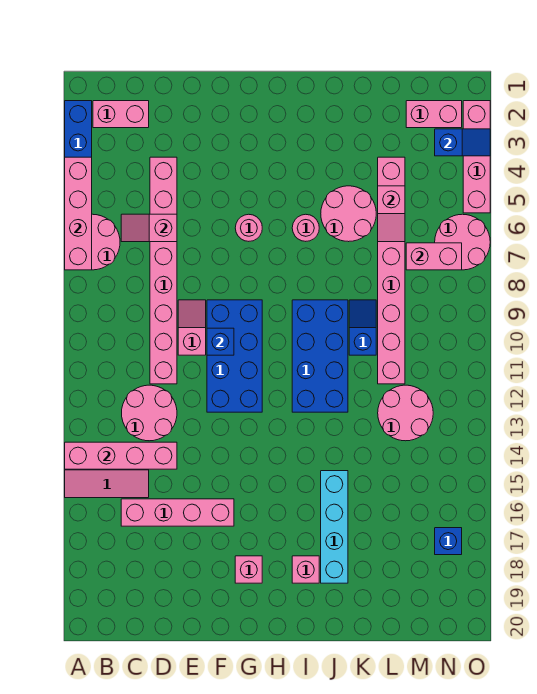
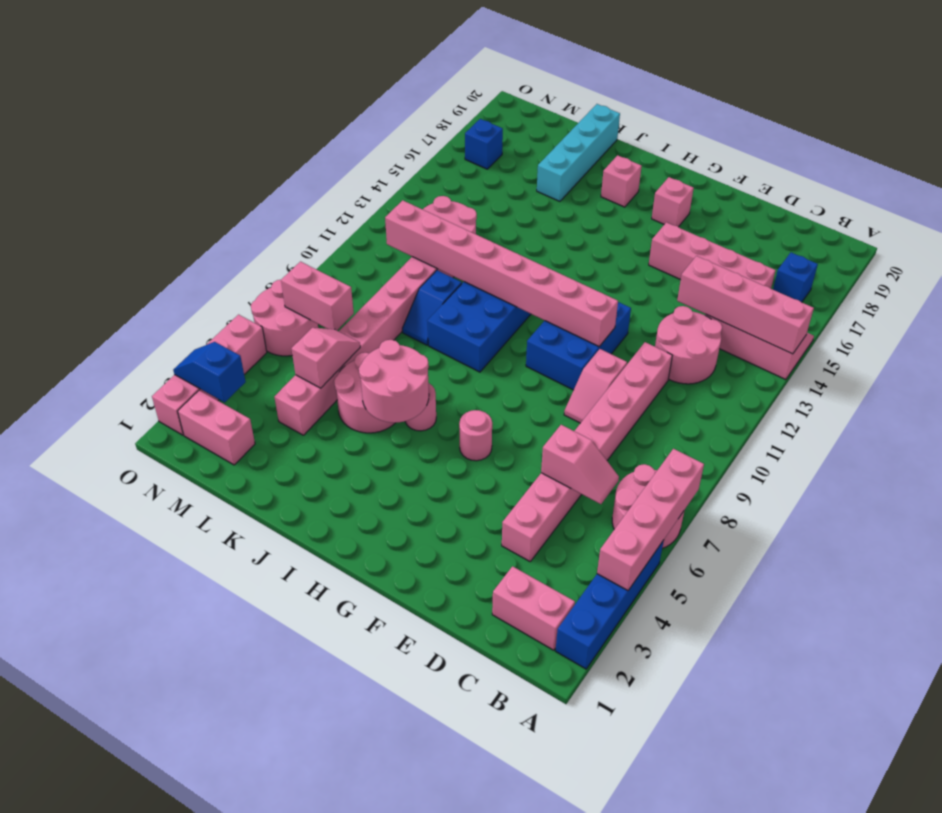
blue 2x4 brick [207,300,262,412] -> blue 2x3 brick [526,302,631,390]
blue 1x1 brick [207,328,234,355] -> blue 1x1 brick moved to [773,253,818,302]
none -> pink 1x8 brick [385,200,618,346]
none -> pink 2x2 round brick [359,340,429,423]
cyan 1x4 brick [321,471,348,583] -> cyan 1x4 brick moved to [537,104,620,201]

